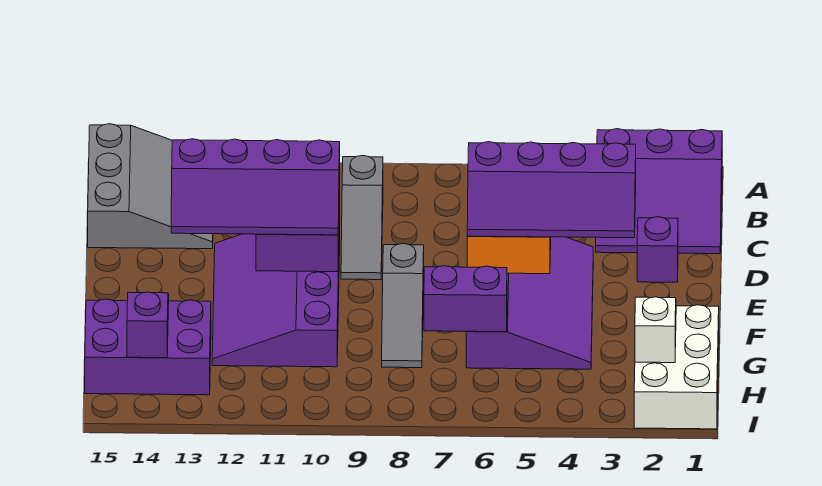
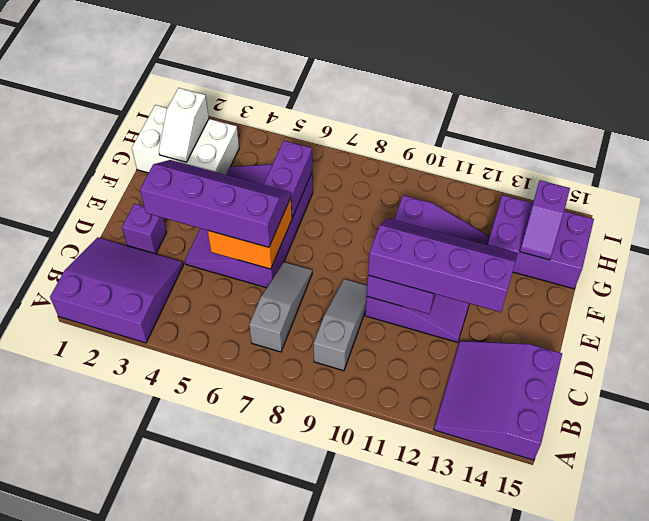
grey 3x3 slope [88,124,213,249] -> purple 3x3 slope [434,341,562,460]
grey 1x3 slope [382,244,424,368] -> grey 1x3 slope moved to [249,262,312,352]
white 2x3 brick [634,305,719,429] -> white 2x3 brick turned to [132,105,239,175]
purple 1x2 brick [424,266,507,332] -> purple 1x2 brick turned to [264,141,312,218]

